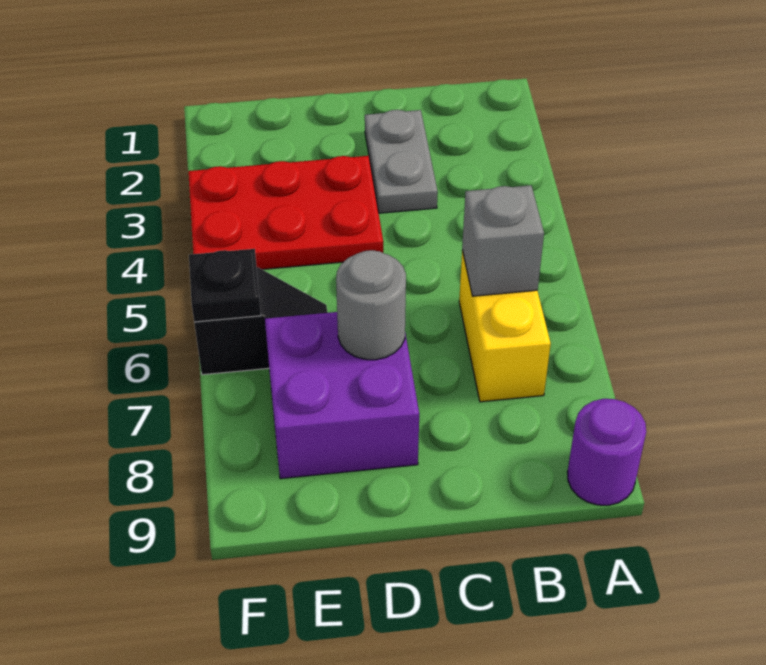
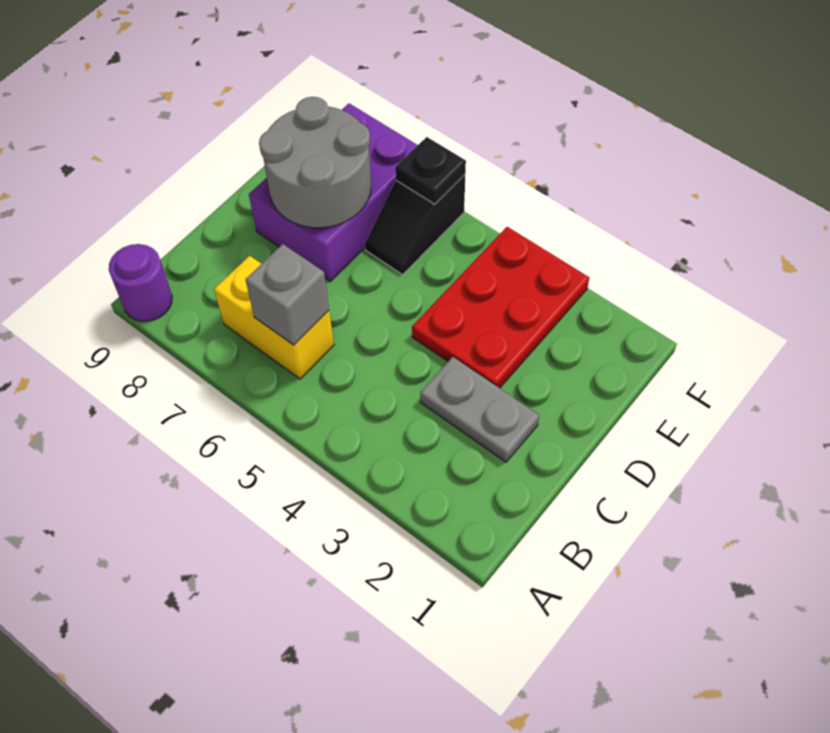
purple 2x2 brick [265,312,419,479] -> purple 2x3 brick [249,103,418,281]
grey 1x1 round brick [336,250,406,360] -> grey 2x2 round brick [259,97,371,228]

